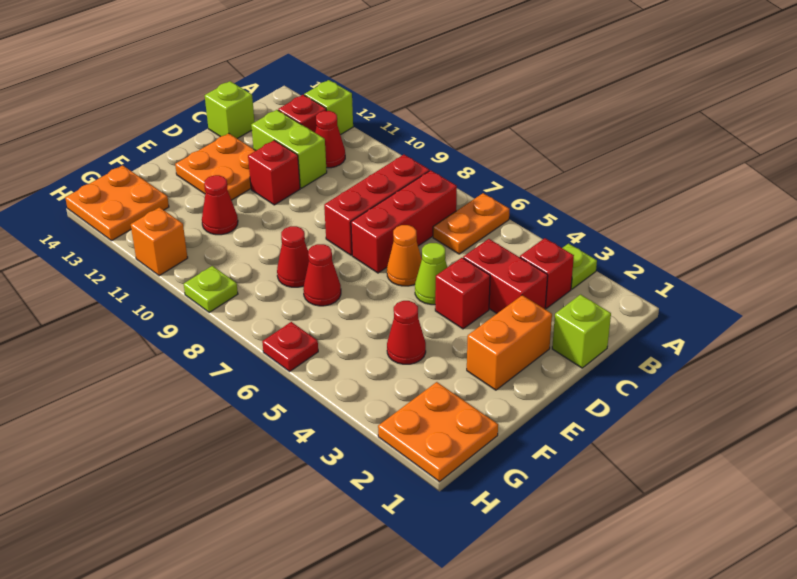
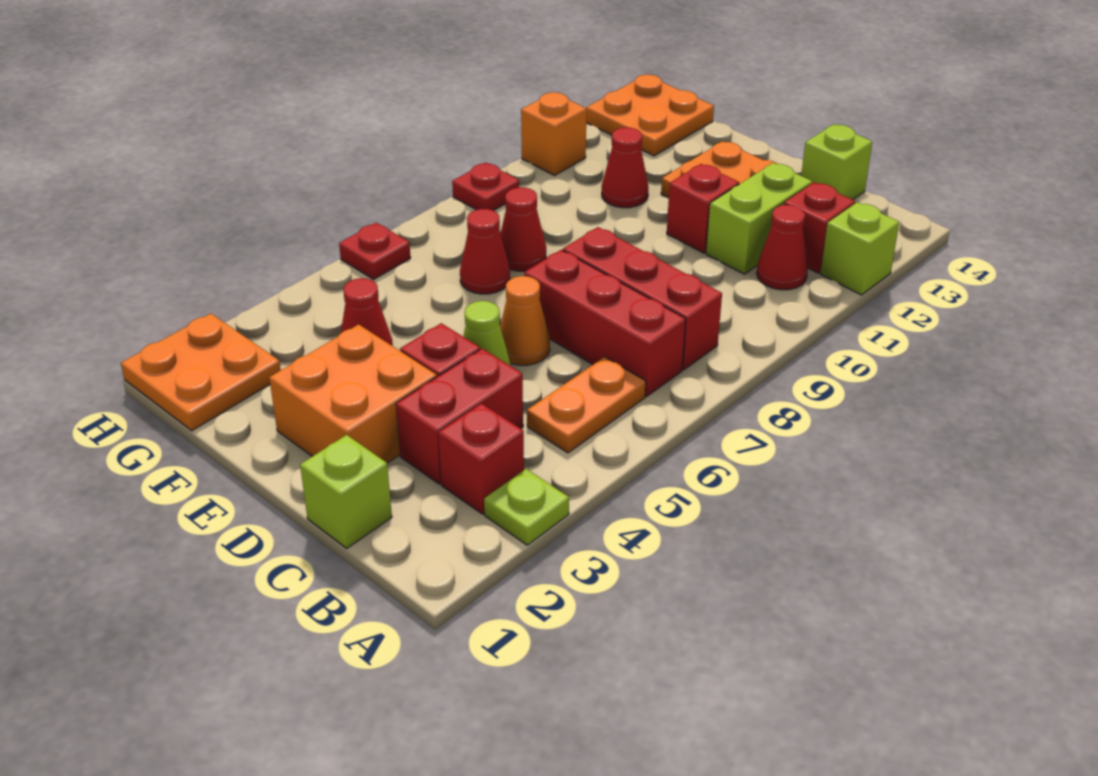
orange 1x2 plate [433,193,509,254] -> orange 1x2 plate turned to [527,357,646,453]
orange 1x2 brick [467,295,552,390] -> orange 2x2 brick [269,324,437,463]
lime 1x1 plate [184,266,238,312] -> red 1x1 plate [452,163,519,211]

